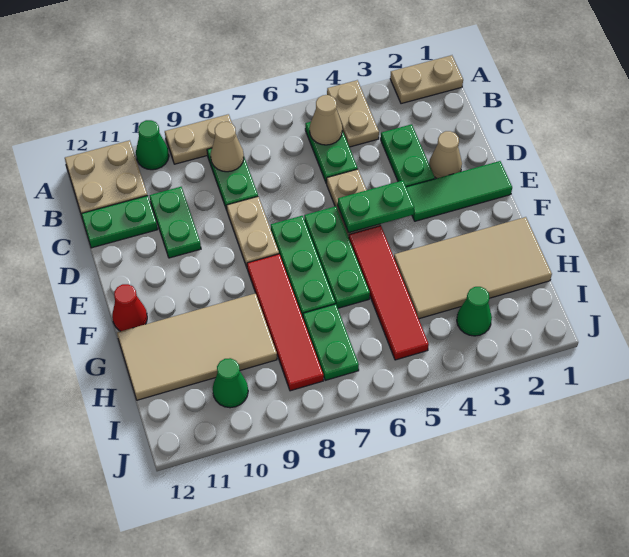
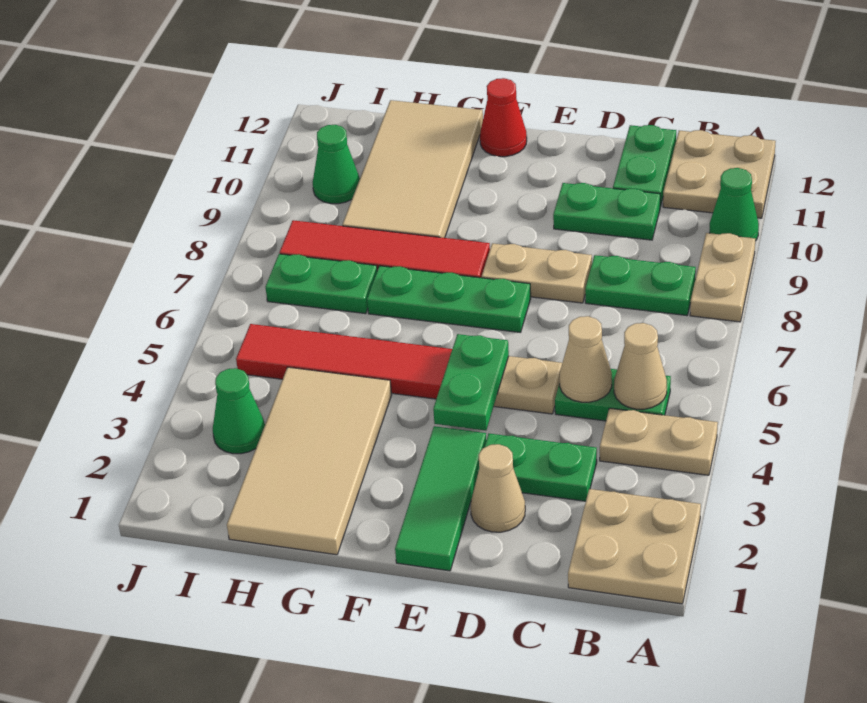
tan 1x2 plate [390,55,463,104] -> tan 2x2 plate [568,489,701,604]
tan 1x1 cone [211,122,244,172] -> tan 1x1 cone moved to [559,316,612,402]
green 1x3 plate [304,206,370,308] -> none

